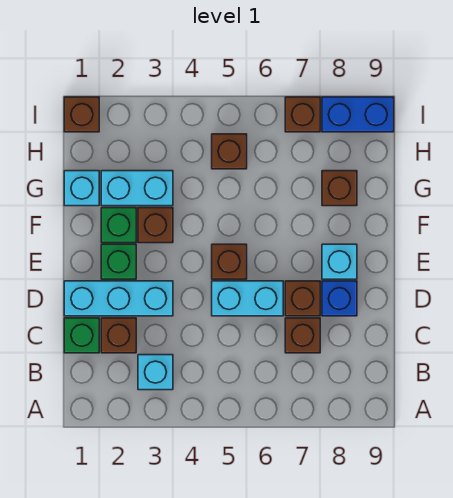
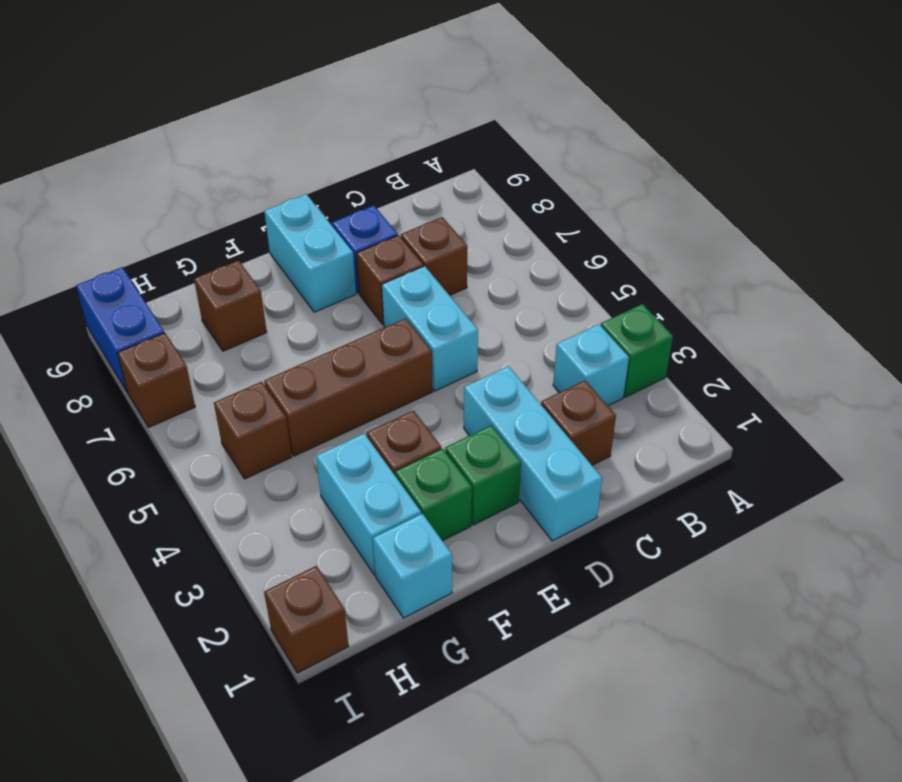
green 1x1 brick [64,318,99,353] -> green 1x1 brick moved to [601,304,673,397]
brown 1x1 brick [212,244,247,279] -> brown 1x3 brick [264,318,433,456]
cyan 1x1 brick [322,244,357,279] -> cyan 1x2 brick [264,194,356,312]

